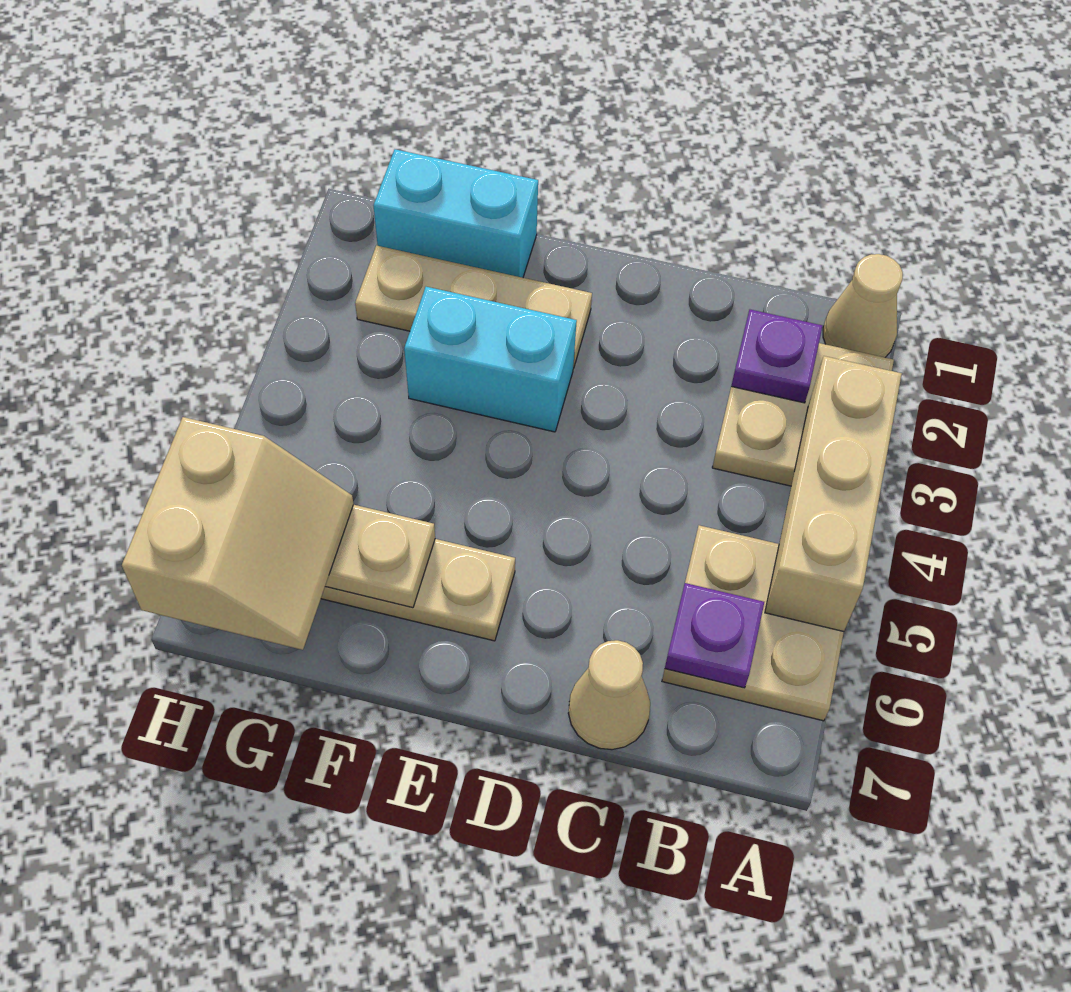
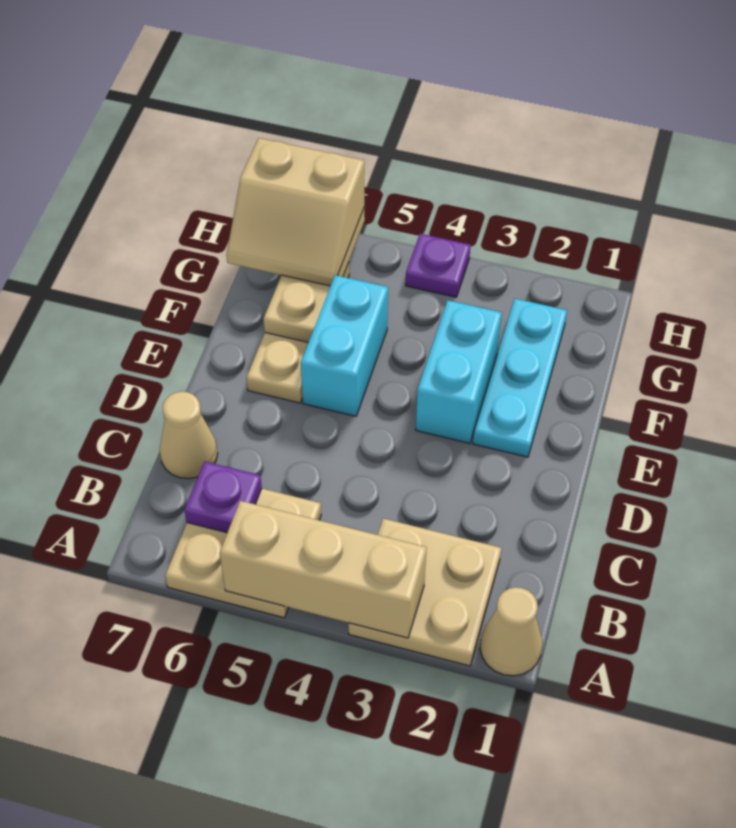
purple 1x1 plate [731,310,822,403] -> purple 1x1 plate moved to [406,234,470,297]
tan 1x3 plate [355,246,592,368] -> cyan 1x3 plate [473,299,567,457]
cyan 1x2 brick [374,149,538,278] -> cyan 1x2 brick moved to [301,275,388,416]

